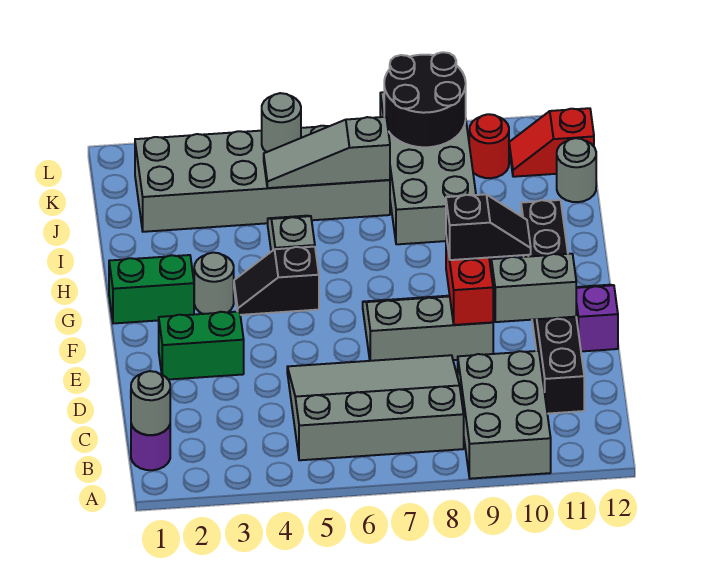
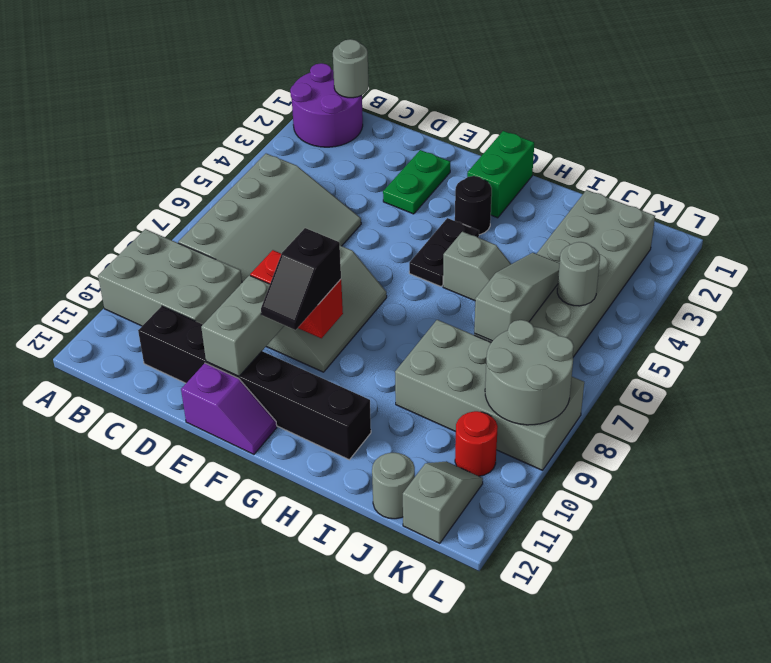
purple 1x1 round brick [131,424,170,470] -> purple 2x2 round brick [290,63,363,147]
green 1x2 brick [159,311,244,380] -> green 1x2 plate [383,150,450,214]
grey 1x1 round brick [194,253,234,314] -> black 1x1 round brick [455,176,492,235]
black 1x2 slope [234,247,319,315] -> black 1x2 plate [409,218,479,286]
black 2x2 round brick [384,52,466,147] -> grey 2x2 round brick [485,320,574,425]
red 1x2 slope [509,108,594,177] -> grey 1x2 slope [403,461,483,543]

